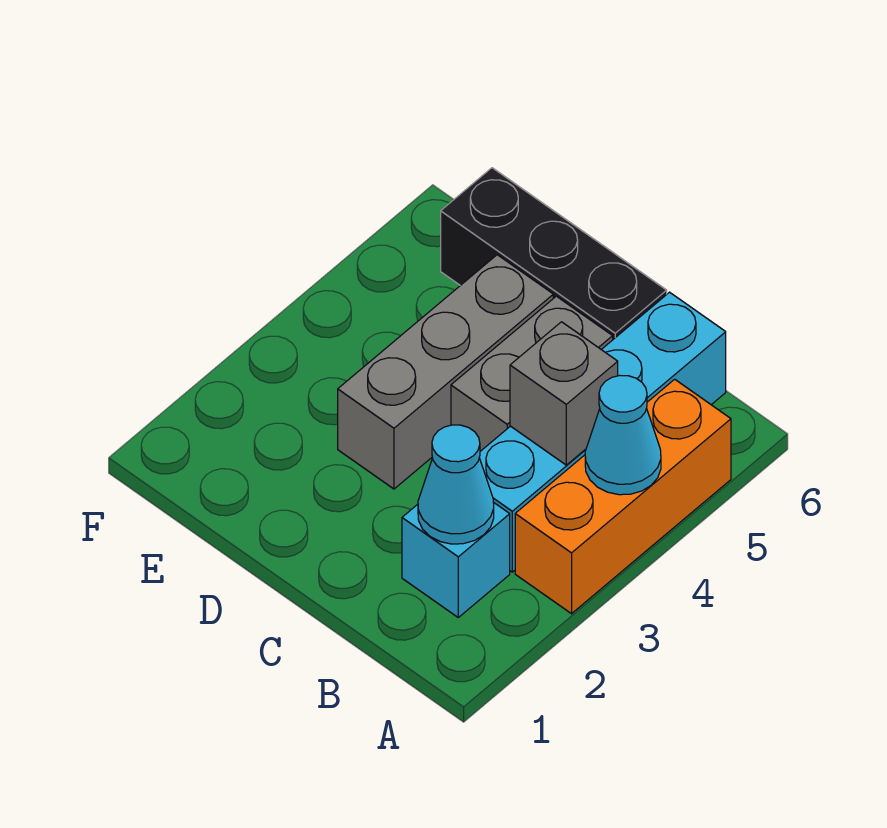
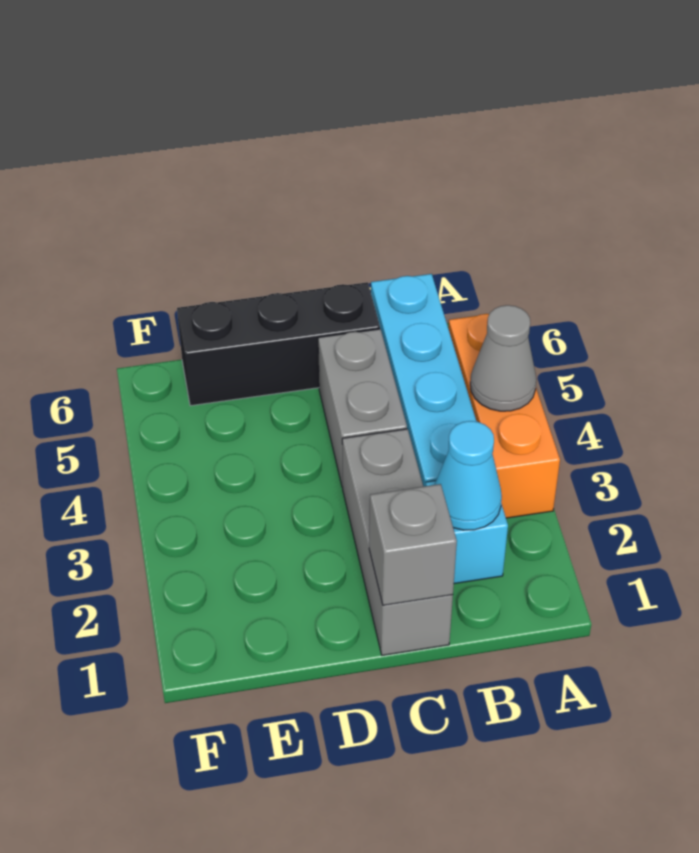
cyan 1x1 cone [585,375,661,495] -> grey 1x1 cone [470,305,536,411]
grey 1x1 brick [510,322,618,465] -> grey 1x1 brick moved to [369,484,457,605]
grey 1x3 brick [338,255,553,489] -> grey 1x3 brick moved to [342,429,453,655]

